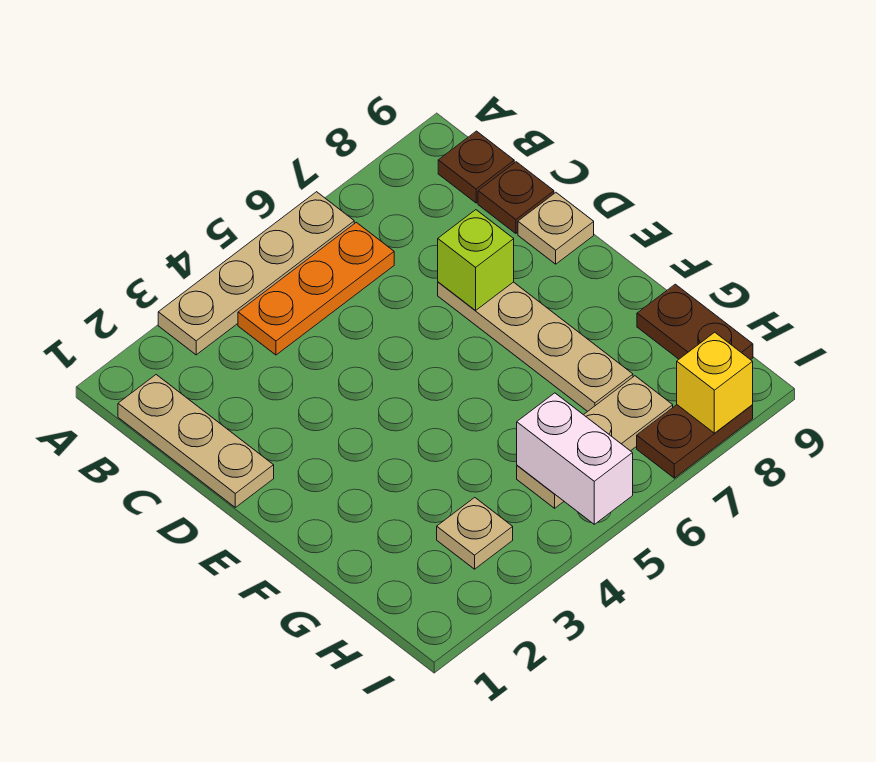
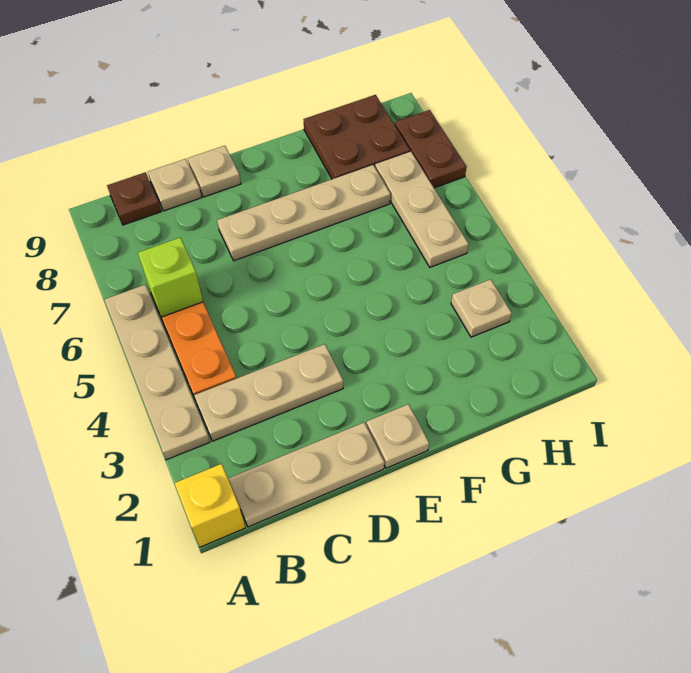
none -> tan 1x3 plate [194,344,343,441]
brown 1x1 plate [478,162,554,233] -> tan 1x1 plate [148,159,201,211]
lime 1x1 brick [438,210,514,311] -> lime 1x1 brick moved to [138,237,203,317]
none -> tan 1x1 plate [366,404,429,468]
brown 1x2 plate [637,284,753,360] -> brown 2x2 plate [304,95,410,179]
white 1x2 brick [517,393,633,524] -> none
yellow 1x1 brick [677,332,753,433] -> yellow 1x1 brick moved to [174,464,245,547]

